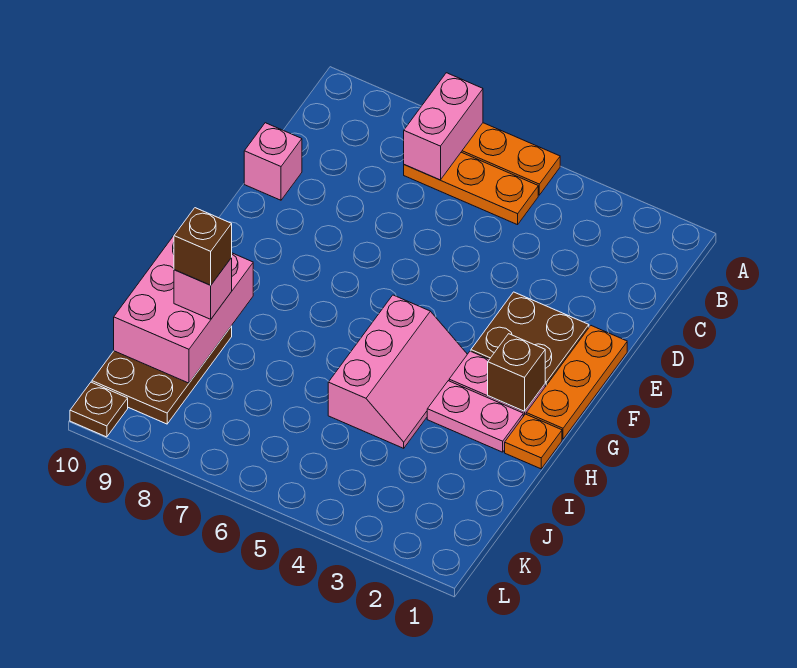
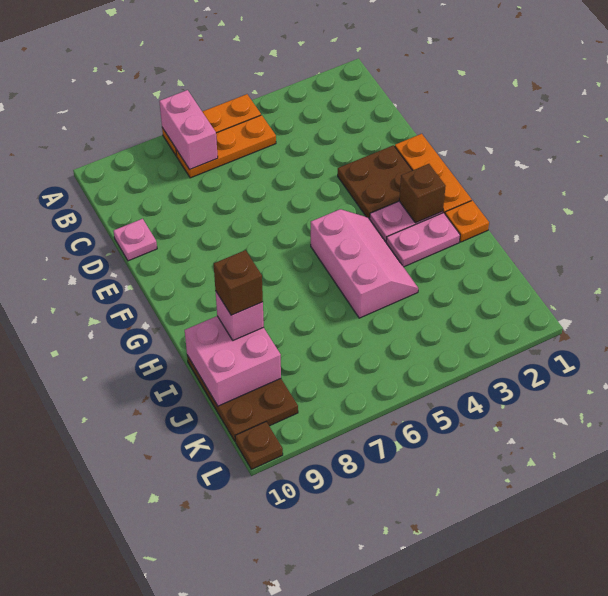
pink 1x1 brick [244,123,302,200] -> pink 1x1 plate [114,219,157,261]
pink 2x3 brick [114,230,253,383] -> pink 2x2 brick [185,316,281,406]

